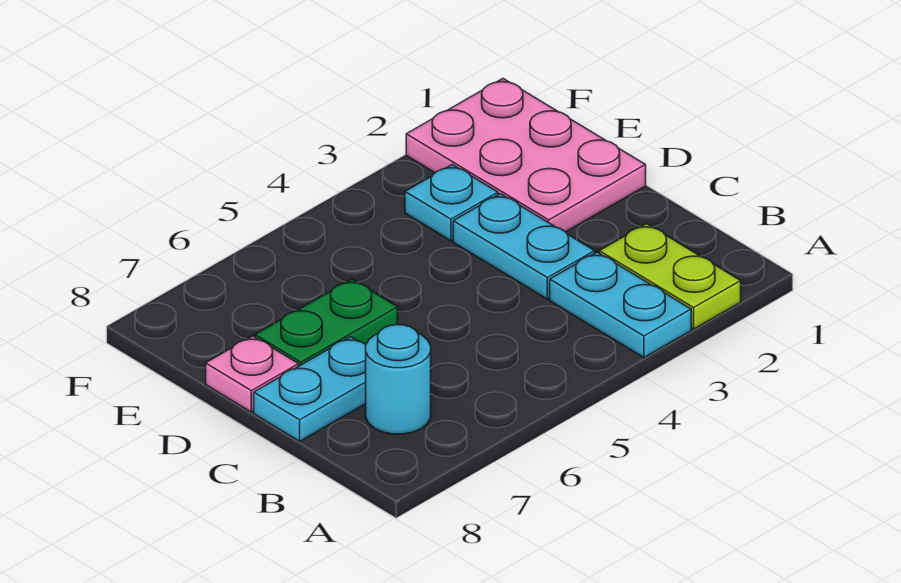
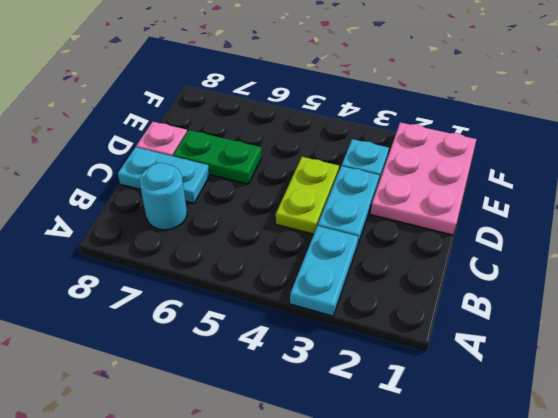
lime 1x2 plate [599,224,741,329] -> lime 1x2 plate moved to [276,157,339,234]

